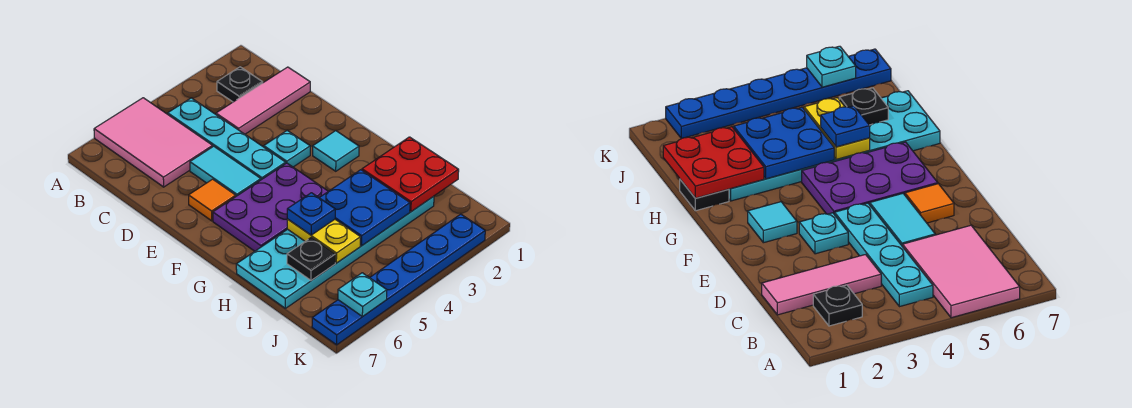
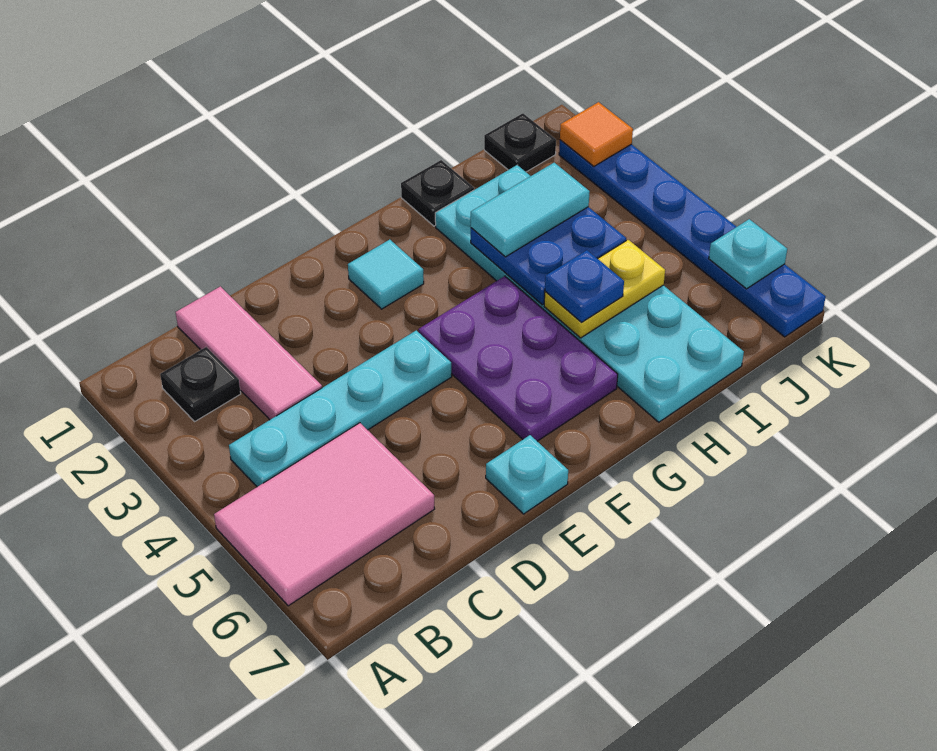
cyan 1x2 tile [190,146,261,196] -> cyan 1x2 tile moved to [471,163,590,257]
cyan 1x1 plate [264,131,310,167] -> cyan 1x1 plate moved to [486,435,568,514]
orange 1x1 tile [189,179,236,221] -> orange 1x1 tile moved to [560,102,633,166]
red 2x2 plate [362,137,459,212] -> none
black 1x1 plate [287,237,335,281] -> black 1x1 plate moved to [484,113,556,172]

